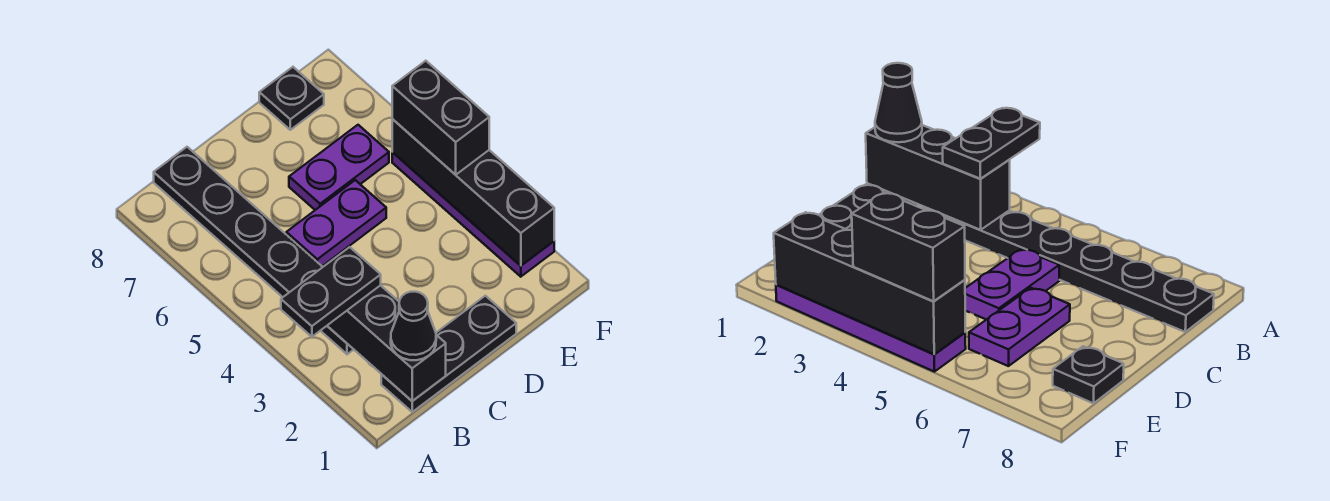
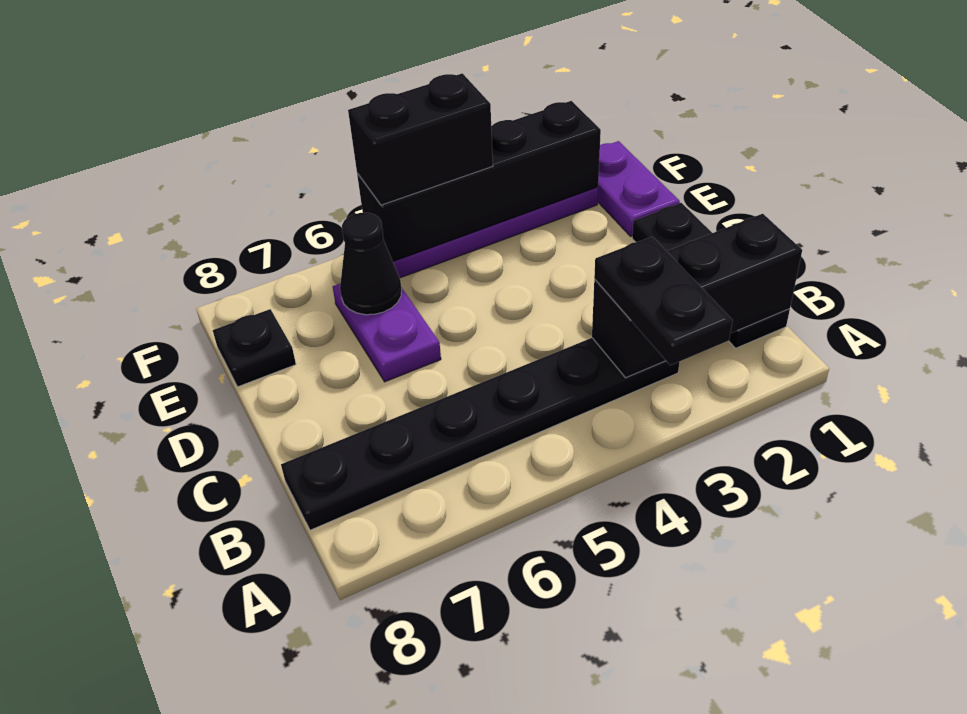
black 1x1 cone [391,292,436,360] -> black 1x1 cone moved to [340,213,402,315]
purple 1x2 plate [286,180,386,266] -> purple 1x2 plate moved to [598,141,680,236]

